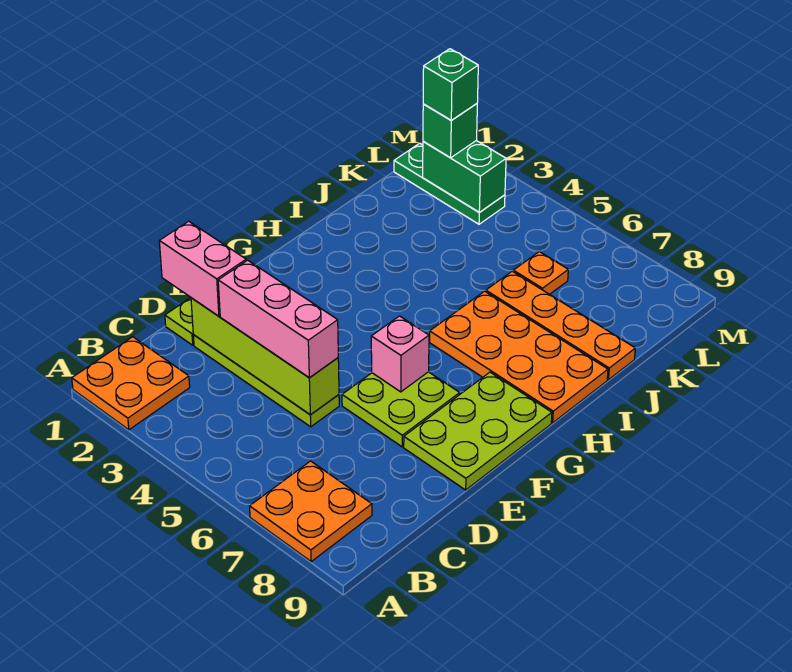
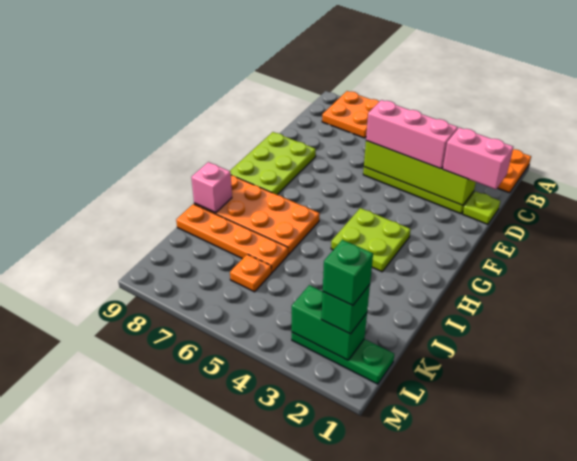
lime 2x2 plate [342,372,460,447] -> lime 2x2 plate moved to [331,208,411,272]
pink 1x1 brick [371,316,429,392] -> pink 1x1 brick moved to [191,162,232,213]

